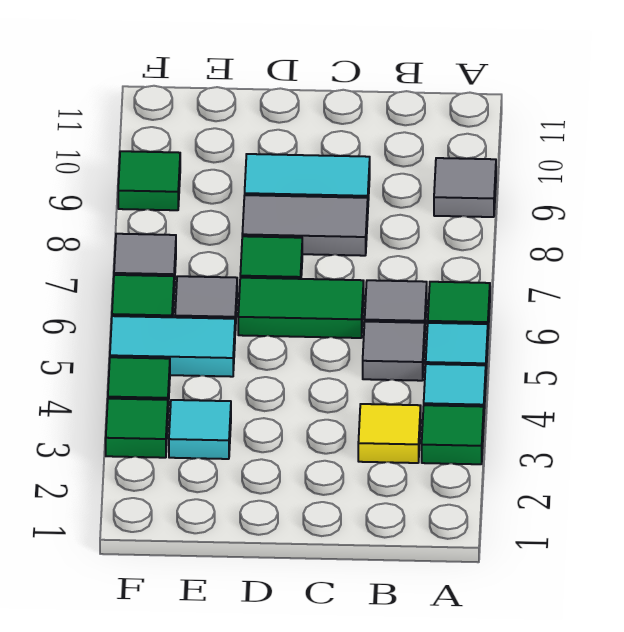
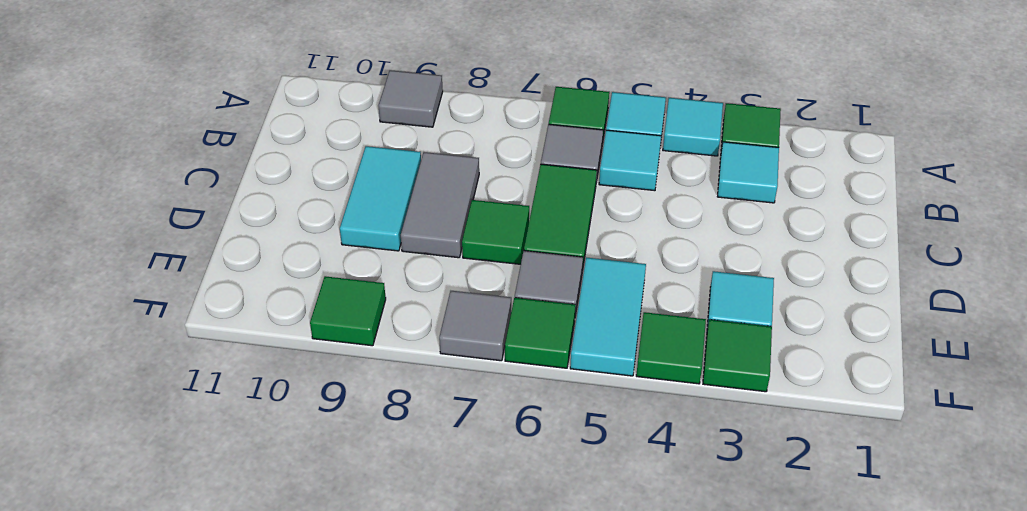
yellow 1x1 tile [358,404,421,463] -> cyan 1x1 tile [717,142,779,203]
grey 1x1 tile [363,322,425,381] -> cyan 1x1 tile [599,130,661,191]

